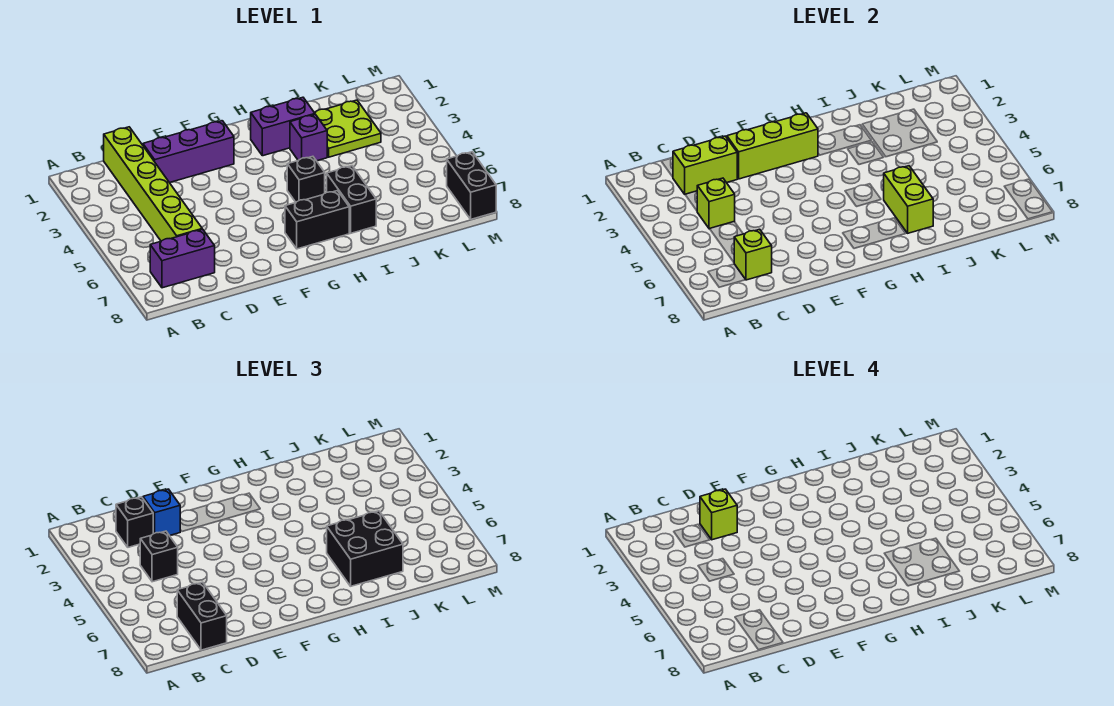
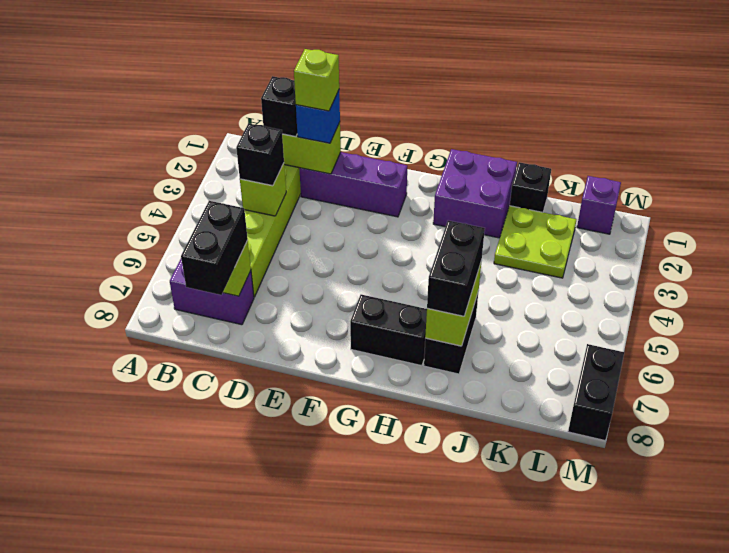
lime 1x3 brick [727,113,818,179] -> none
purple 1x2 brick [251,97,315,156] -> purple 2x2 brick [433,149,517,238]
black 1x1 brick [287,156,325,202] -> black 1x1 brick moved to [510,162,551,212]
purple 1x1 brick [290,114,327,161] -> purple 1x1 brick moved to [577,176,621,234]
black 2x2 brick [327,511,403,586] -> black 1x2 brick [427,220,485,316]

